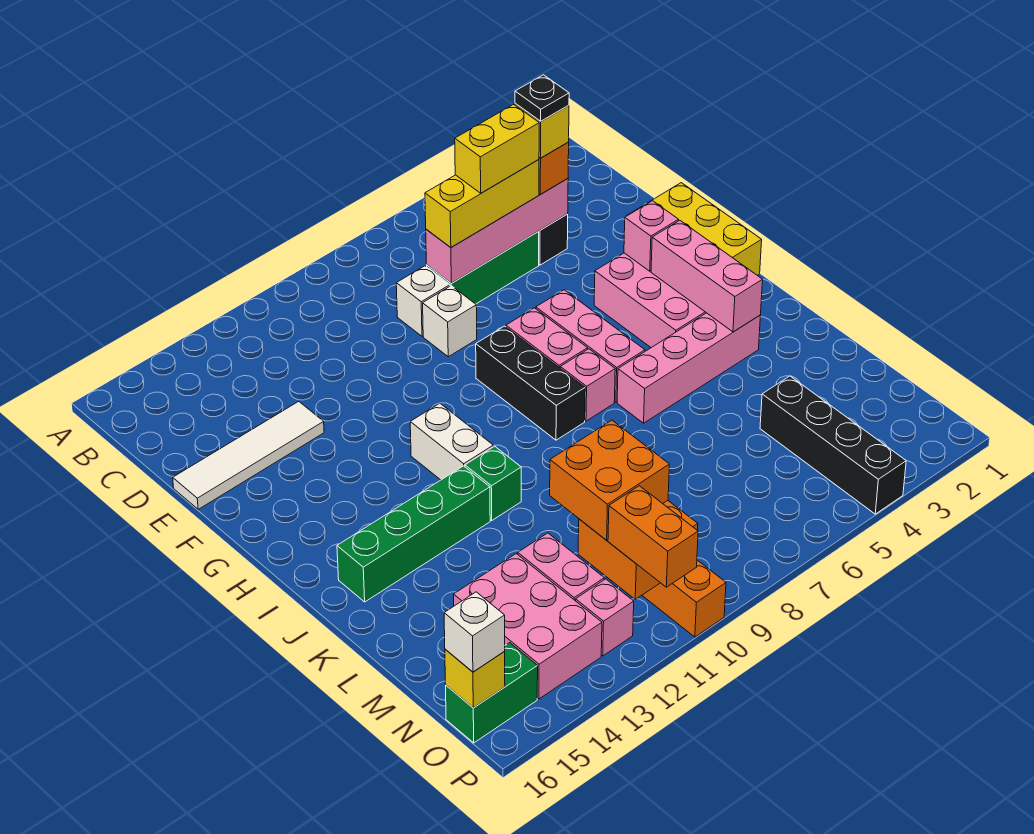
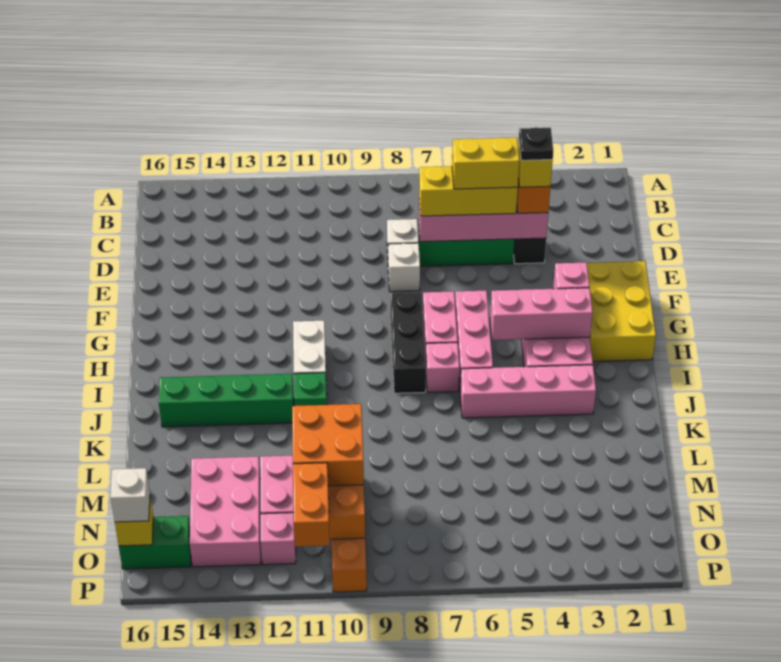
white 1x4 tile [173,401,324,509] -> none
pink 1x3 brick [651,220,763,332] -> pink 1x3 brick turned to [490,288,593,340]
black 1x4 brick [760,376,906,514] -> none

